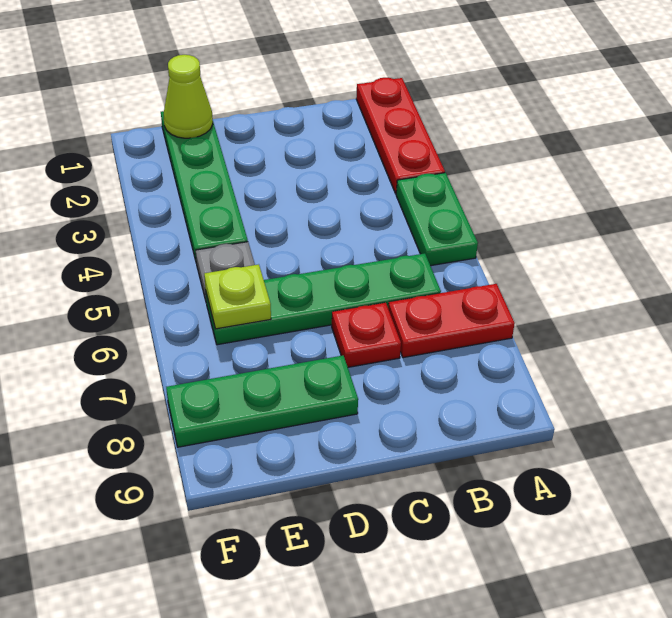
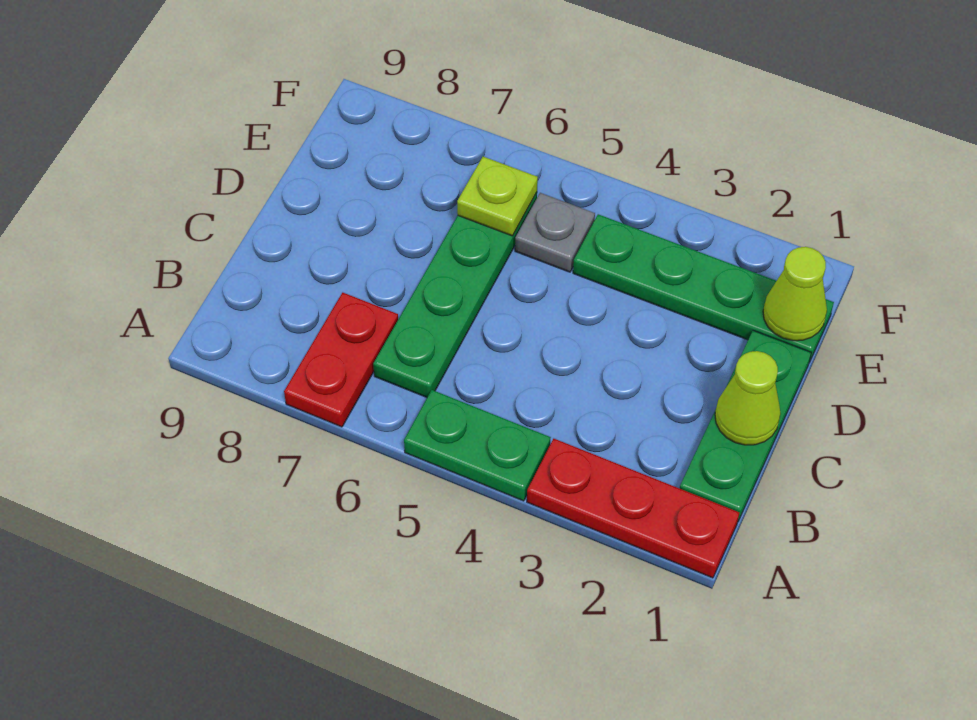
none -> lime 1x1 cone [715,351,781,445]
red 1x1 plate [332,303,401,367] -> none
green 1x3 plate [166,356,358,447] -> green 1x3 plate moved to [680,331,811,521]

